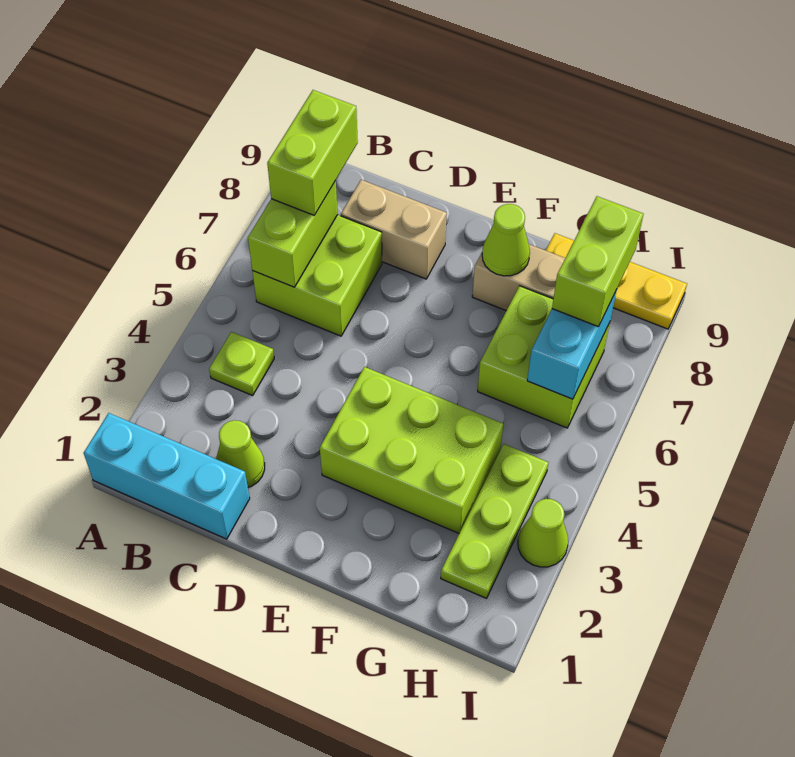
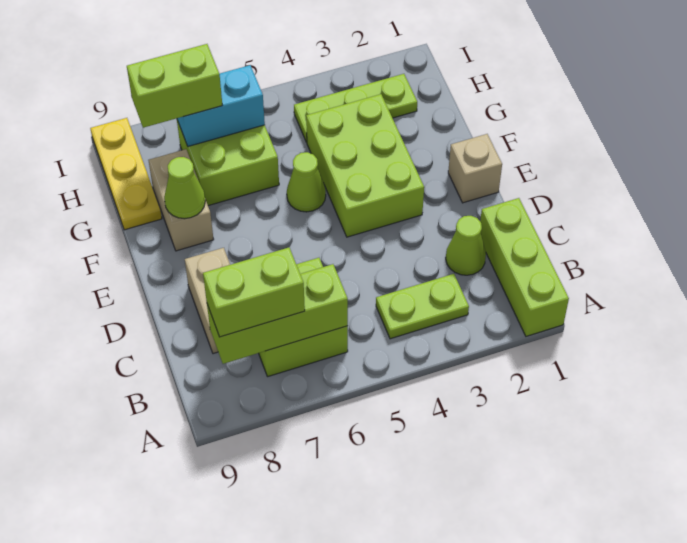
cyan 1x3 brick [84,413,250,539] -> lime 1x3 brick [480,198,569,336]
lime 1x1 plate [209,332,274,396] -> lime 1x2 plate [376,274,469,339]
lime 1x2 brick [248,181,338,287] -> lime 1x3 brick [207,264,348,364]
none -> tan 1x1 brick [448,134,502,203]
lime 1x1 cone [518,499,568,567] -> lime 1x1 cone moved to [287,152,326,212]

